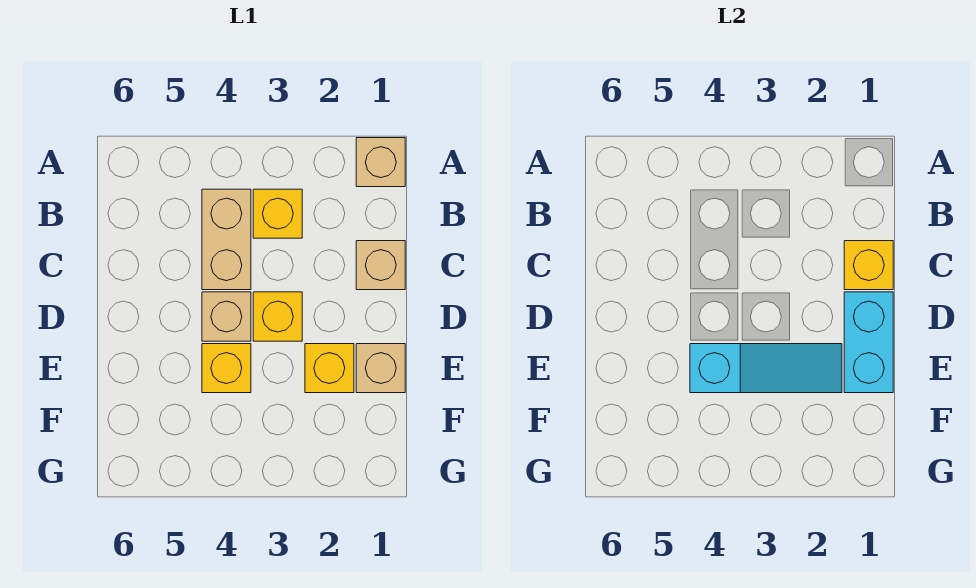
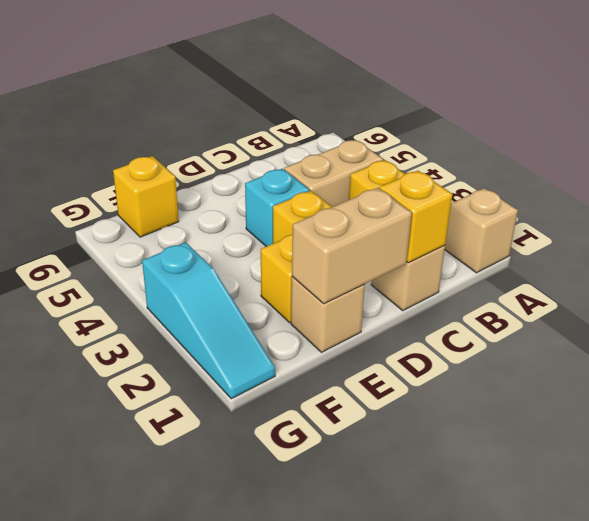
cyan 1x2 brick [844,292,893,393] -> tan 1x2 brick [292,188,412,304]
tan 1x1 brick [202,292,251,341] -> cyan 1x1 brick [245,169,309,246]
cyan 1x3 slope [690,344,842,393] -> cyan 1x3 slope moved to [142,242,275,399]
yellow 1x1 brick [202,344,251,393] -> yellow 1x1 brick moved to [113,156,179,237]

